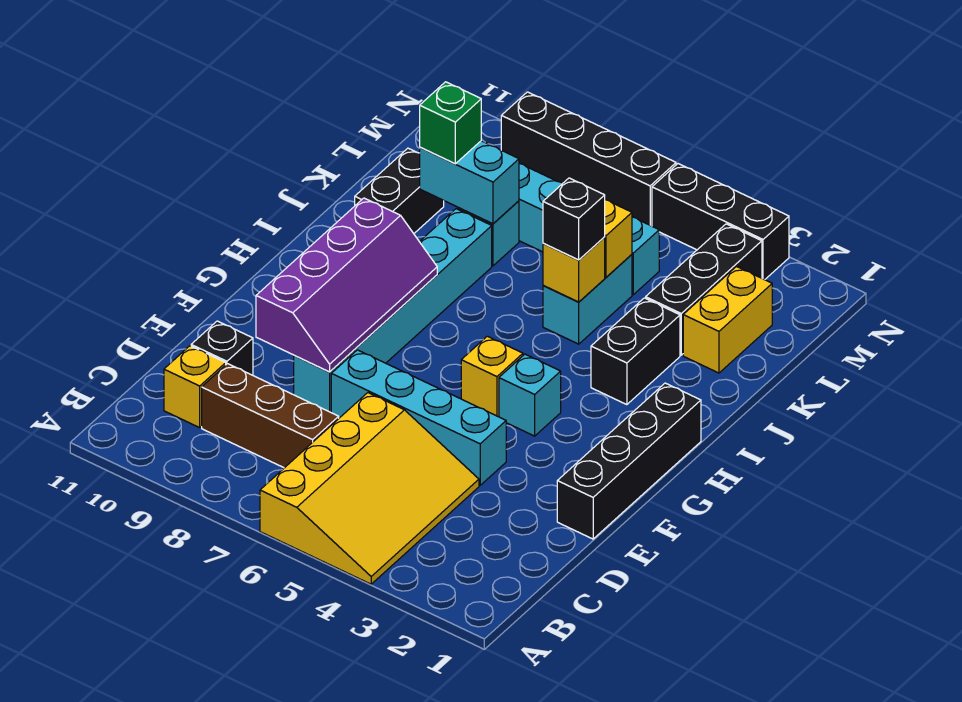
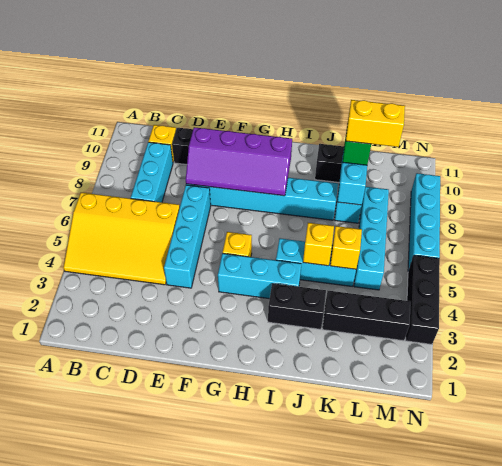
brown 1x3 brick [202,364,339,468] -> cyan 1x3 brick [131,142,173,202]
black 1x4 brick [557,383,701,539] -> none
cyan 1x1 brick [499,354,561,436] -> cyan 1x3 brick [218,253,301,299]
cyan 1x2 brick [543,255,632,344] -> cyan 1x3 brick [276,238,356,286]
black 1x1 brick [543,178,605,260] -> none
yellow 1x2 brick [683,267,772,373] -> yellow 1x2 brick moved to [346,100,405,147]
black 1x4 brick [501,92,676,226] -> cyan 1x4 brick [408,173,440,271]

